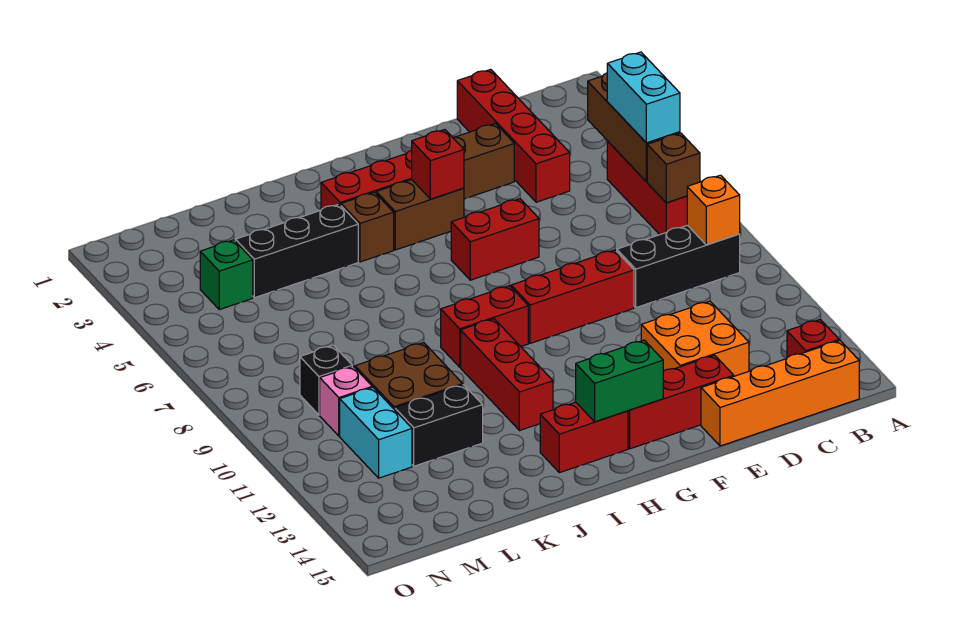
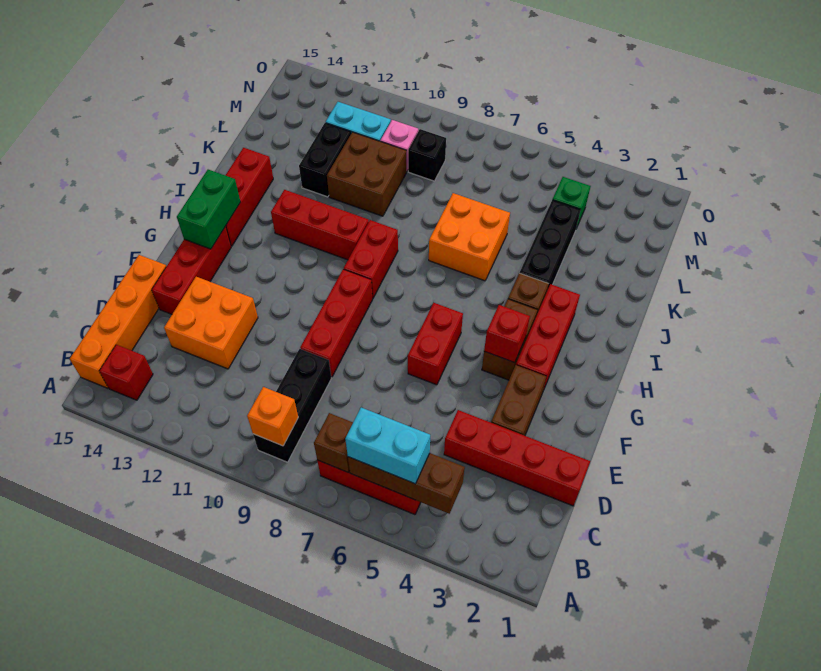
red 1x2 brick [540,402,628,473] -> red 1x3 brick [225,148,273,246]
none -> orange 2x2 brick [429,193,510,281]

